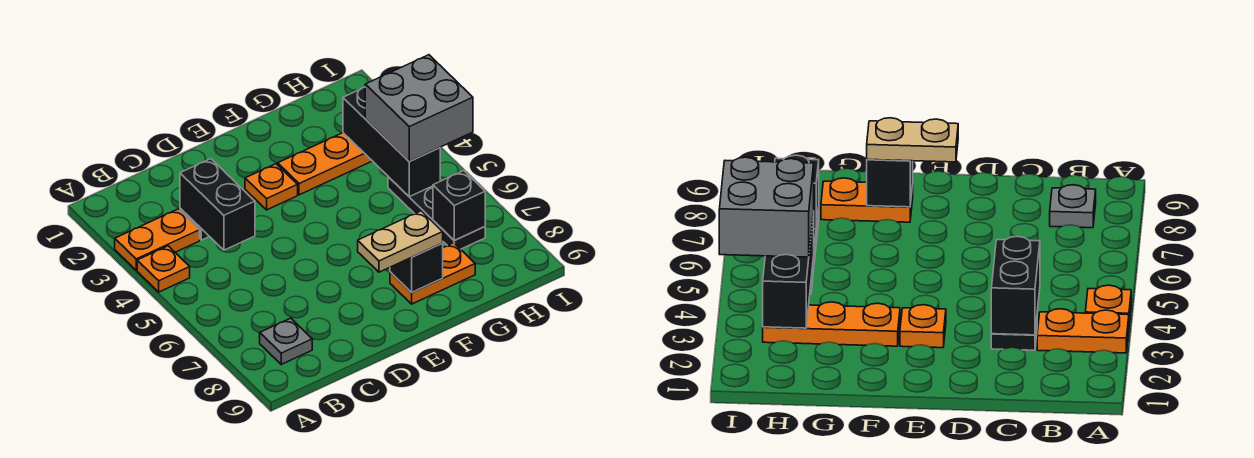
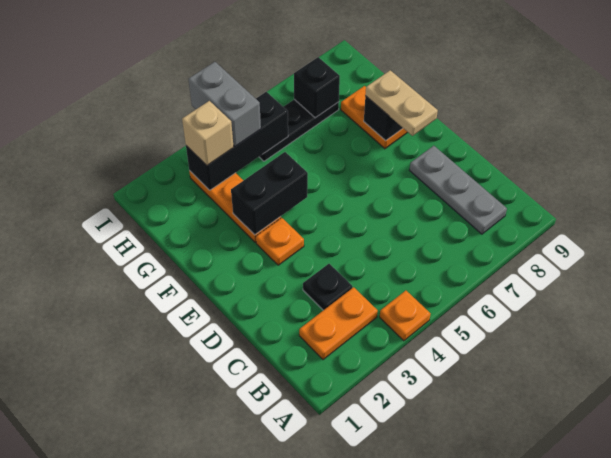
orange 1x2 plate [115,209,200,270] -> orange 1x2 plate turned to [299,287,378,360]
grey 1x1 plate [260,318,312,364] -> grey 1x3 plate [409,146,507,234]
black 1x2 brick [180,159,255,250] -> black 1x2 brick moved to [231,152,308,235]
none -> tan 1x1 brick [182,101,234,165]
grey 2x2 brick [365,55,473,162] -> grey 1x2 brick [188,62,261,146]

